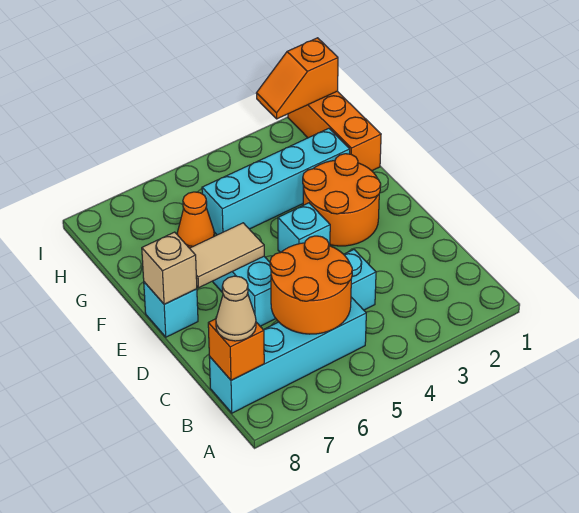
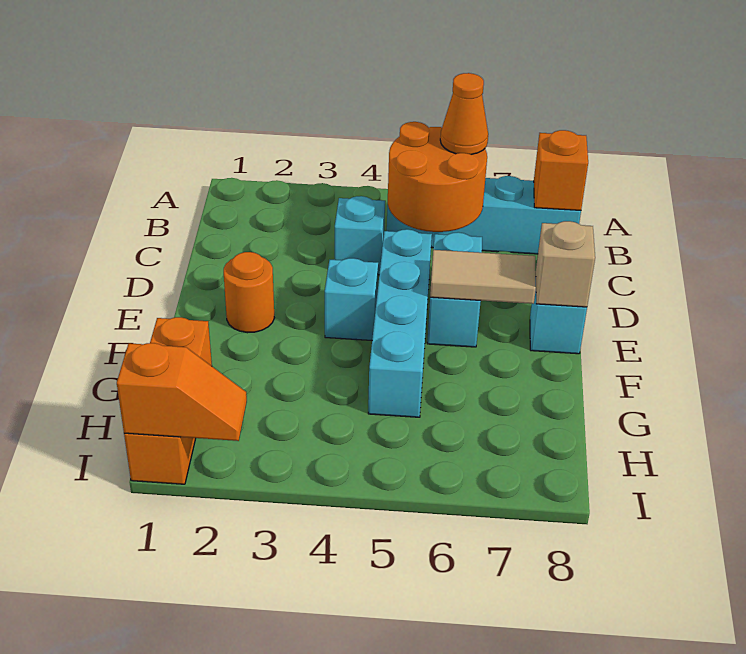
tan 1x1 cone [216,276,256,341] -> none
orange 2x2 round brick [303,154,381,246] -> orange 1x1 round brick [224,252,274,333]
cyan 1x4 brick [202,128,350,235] -> cyan 1x4 brick turned to [368,229,432,417]
orange 1x1 cone [177,192,214,248] -> orange 1x1 cone moved to [440,73,488,155]

